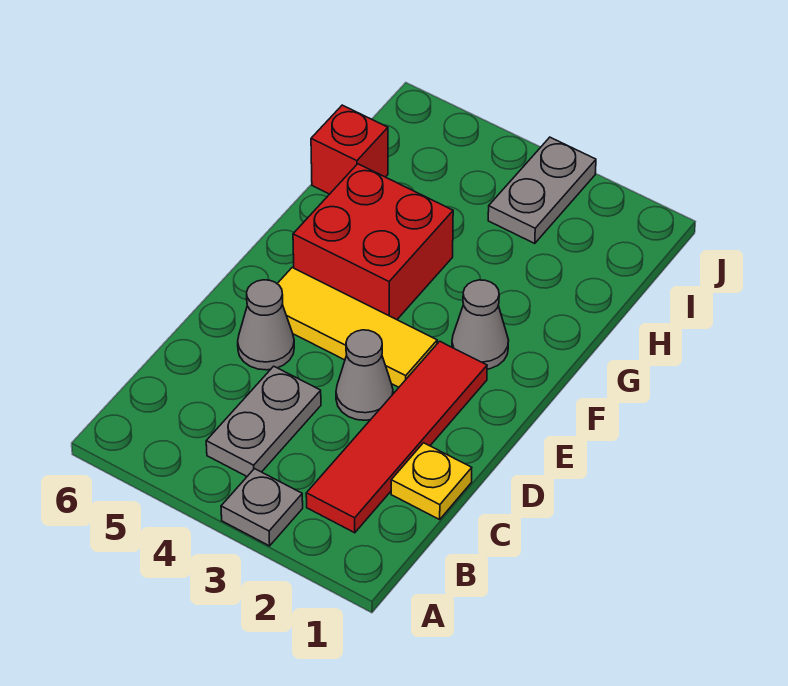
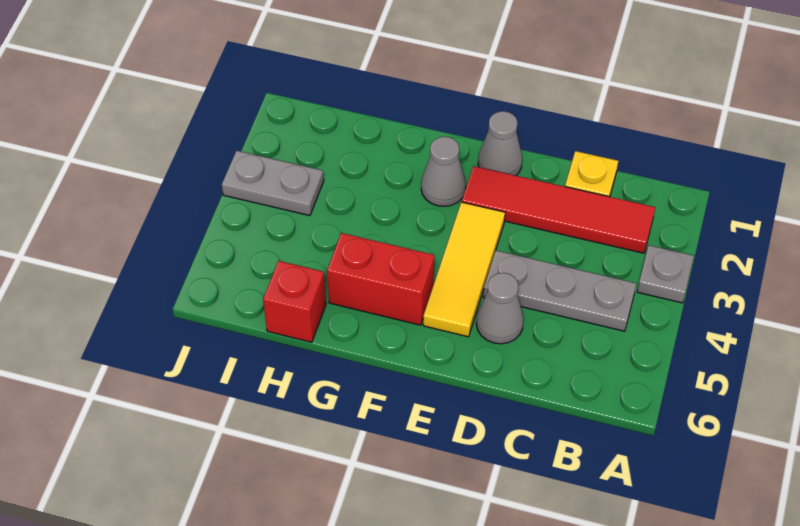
grey 1x2 plate [206,366,321,476] -> grey 1x3 plate [483,250,636,331]
grey 1x1 cone [336,330,393,420] -> grey 1x1 cone moved to [478,111,522,175]
red 2x2 brick [293,164,453,320] -> red 1x2 brick [327,233,434,325]

